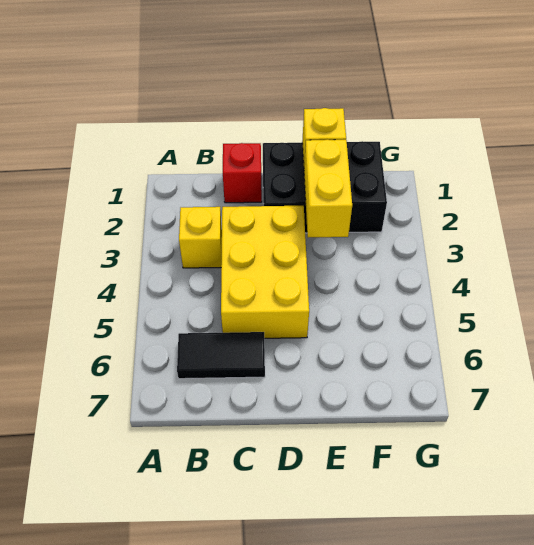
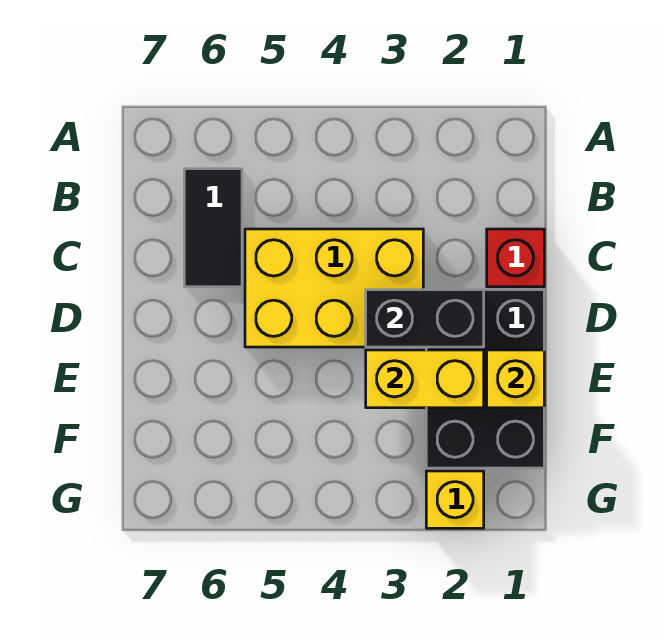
yellow 1x1 brick [179,207,222,268] -> yellow 1x1 brick moved to [426,471,484,528]
none -> black 1x2 brick [366,290,484,347]

